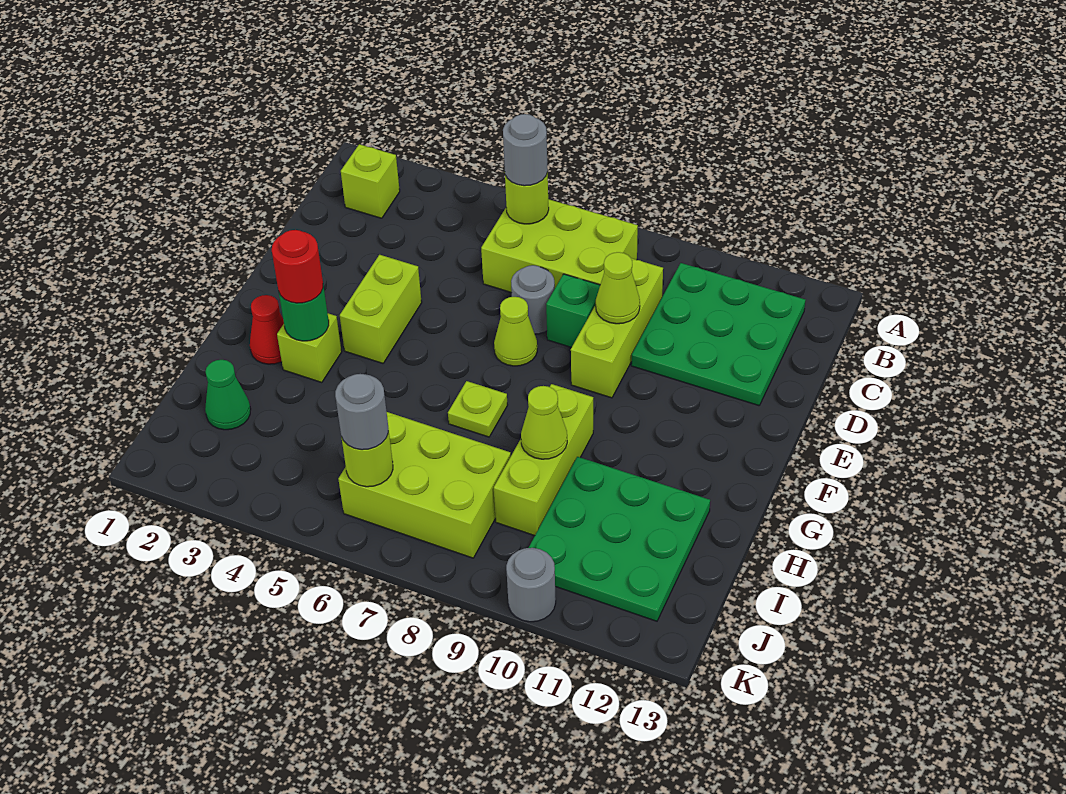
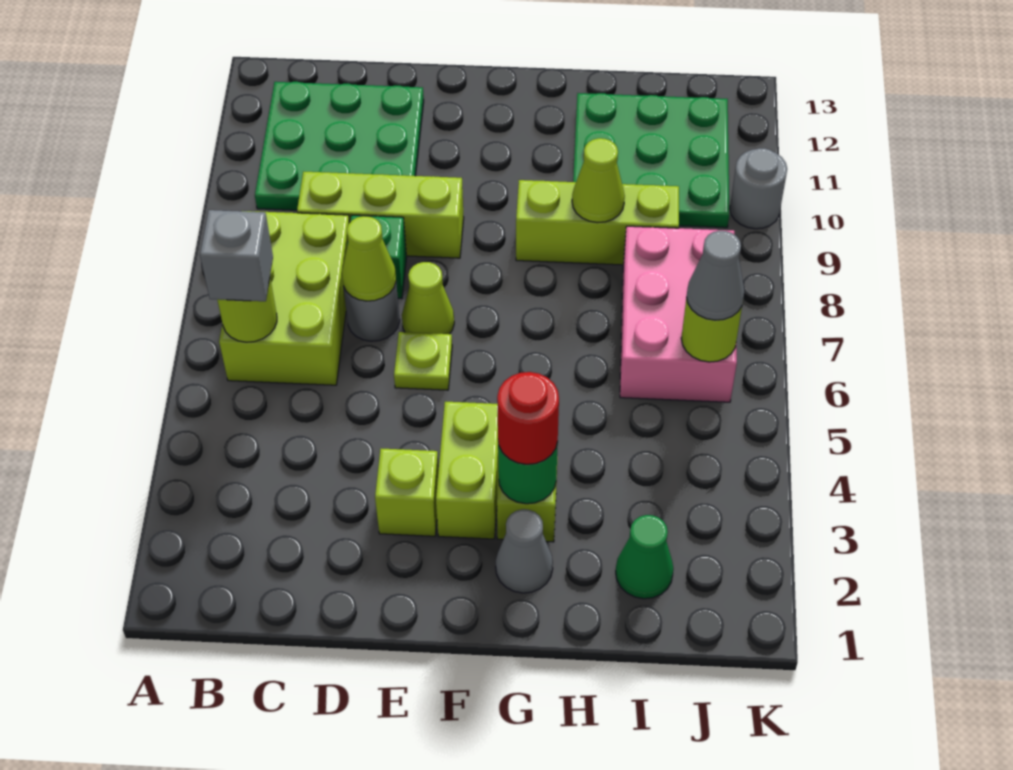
lime 1x1 brick [341,144,400,218] -> lime 1x1 brick moved to [375,448,439,536]
grey 1x1 round brick [503,114,548,186] -> grey 1x1 brick [200,210,273,301]
lime 1x1 cone [596,252,640,324] -> lime 1x1 cone moved to [342,216,396,301]
lime 1x2 brick [340,255,422,363] -> lime 1x2 brick turned to [436,402,499,539]
red 1x1 cone [250,295,284,364] -> grey 1x1 cone [496,509,553,593]
lime 1x1 plate [448,381,507,437] -> lime 1x1 plate moved to [394,332,452,390]
lime 2x3 brick [338,412,511,558] -> pink 2x3 brick [620,226,737,402]
grey 1x1 round brick [335,374,388,450] -> grey 1x1 cone [687,231,745,320]

